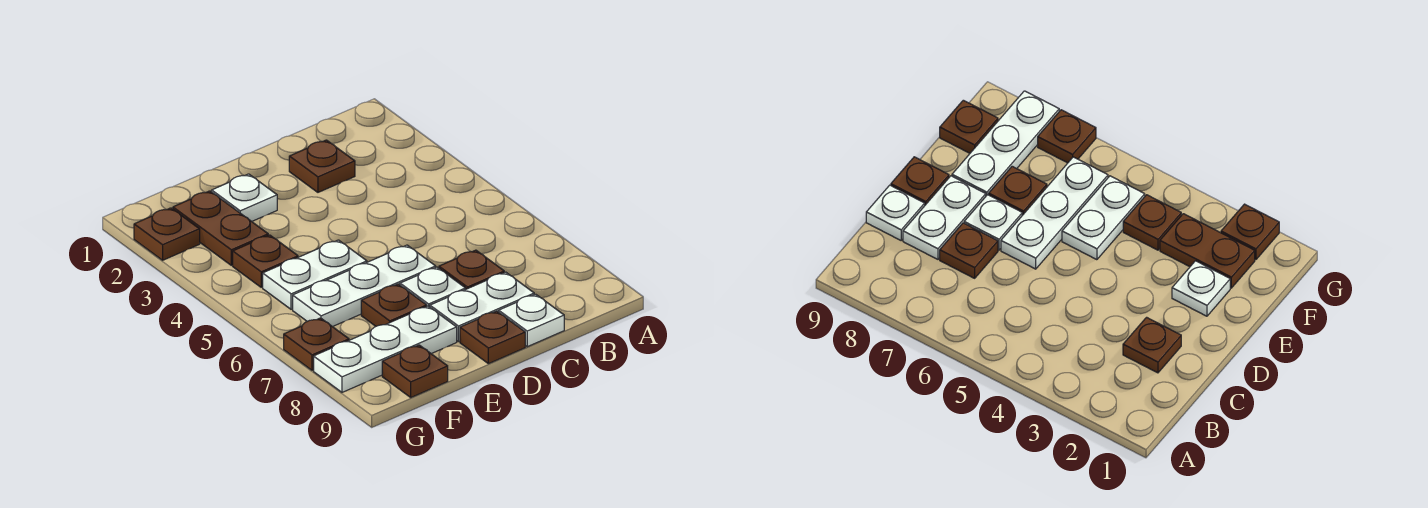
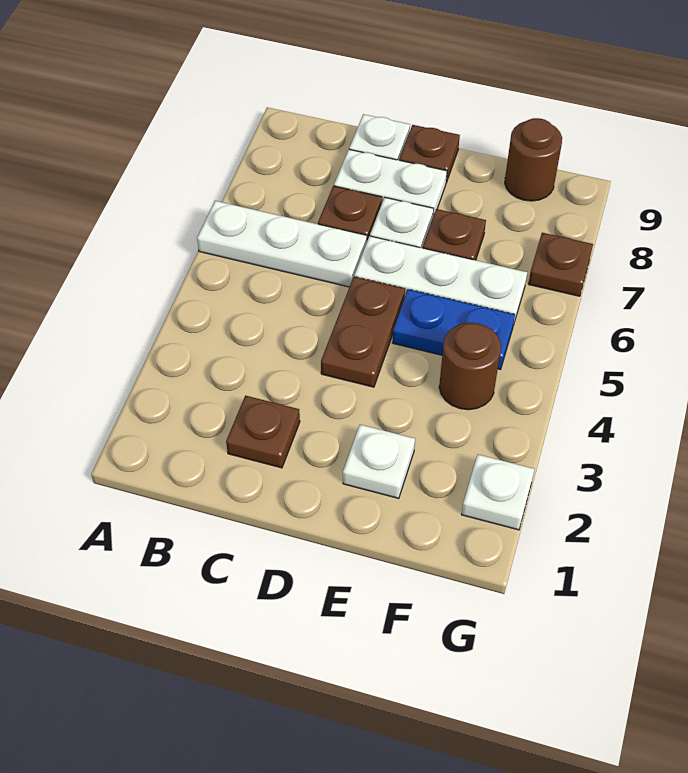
white 1x2 plate [263,240,367,309] -> blue 1x2 plate [392,289,515,369]
white 1x3 plate [314,306,457,392] -> white 1x3 plate moved to [197,201,367,287]
brown 1x2 plate [173,191,268,265] -> brown 1x2 plate moved to [321,277,405,387]
brown 1x1 plate [233,235,298,287] -> brown 1x1 round brick [439,323,501,410]
brown 1x1 plate [382,345,448,397] -> brown 1x1 round brick [505,118,562,201]
brown 1x1 plate [134,208,200,260] -> white 1x1 plate [462,455,534,530]

